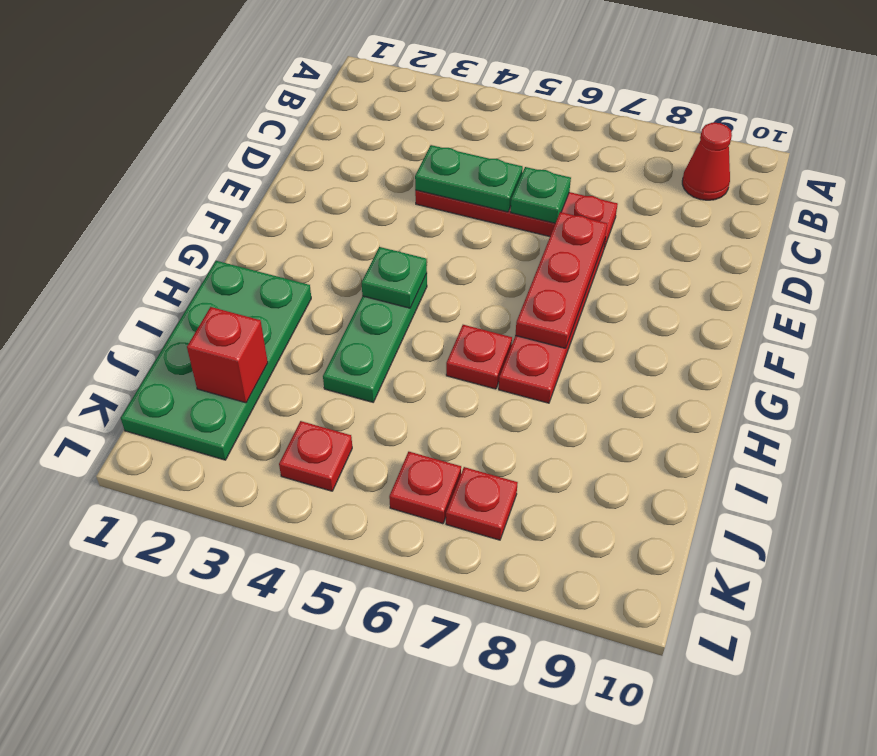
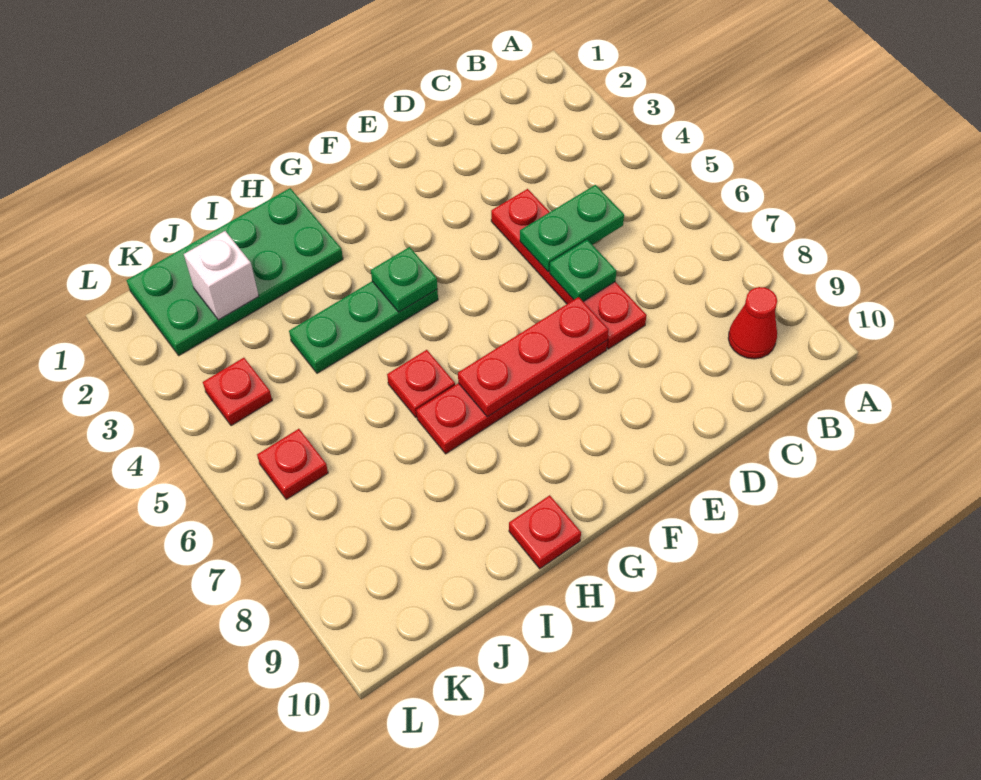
green 1x2 plate [415,145,523,212] -> green 1x2 plate turned to [520,185,624,272]
red 1x1 brick [187,307,268,403] -> white 1x1 brick [184,231,259,320]
red 1x1 plate [446,467,518,540] -> red 1x1 plate moved to [509,495,581,569]

